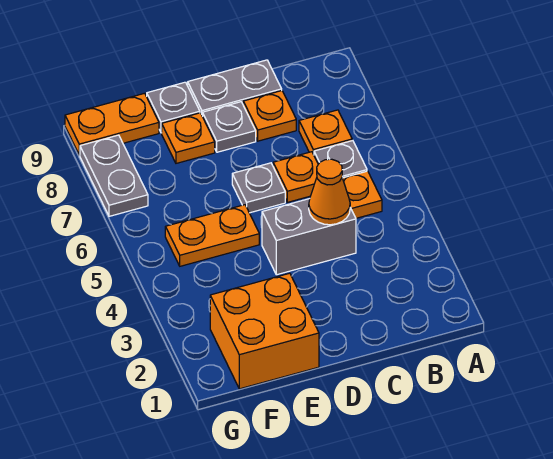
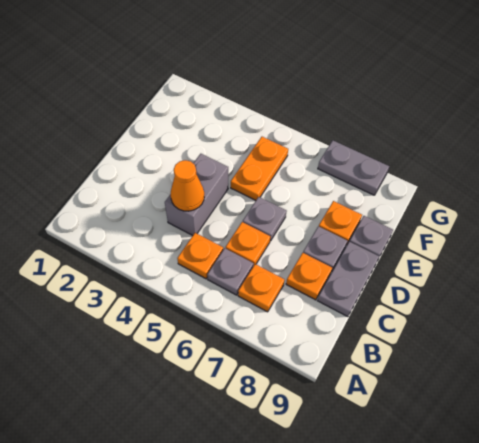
orange 2x2 brick [210,273,319,389] -> none
orange 1x2 plate [65,93,159,155] -> none

